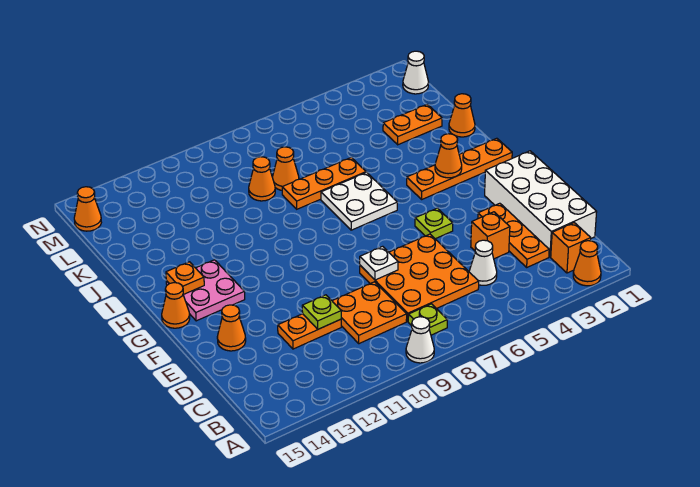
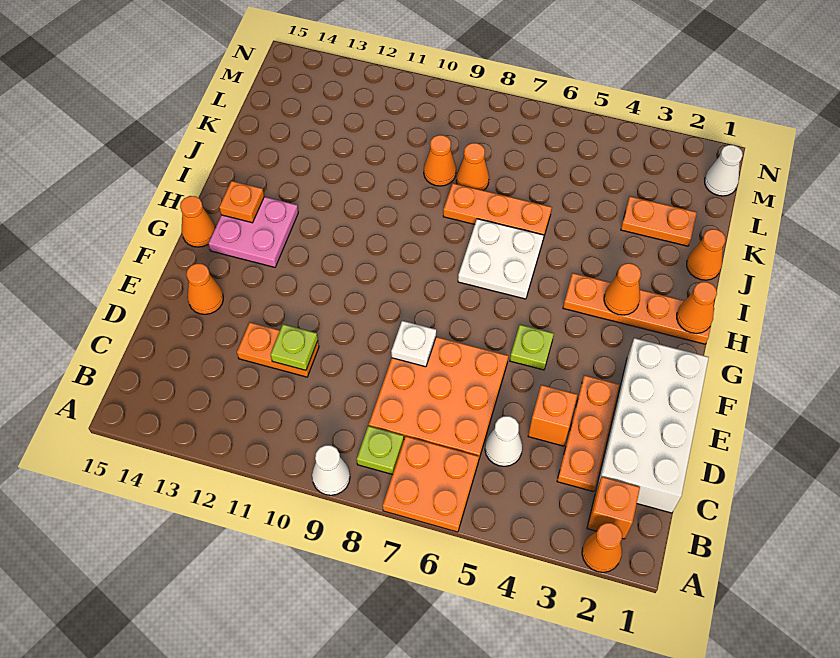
orange 2x2 plate [332,282,407,344] -> orange 2x2 plate moved to [383,436,479,532]
orange 1x1 cone [74,187,101,231] -> orange 1x1 cone moved to [677,282,717,334]

